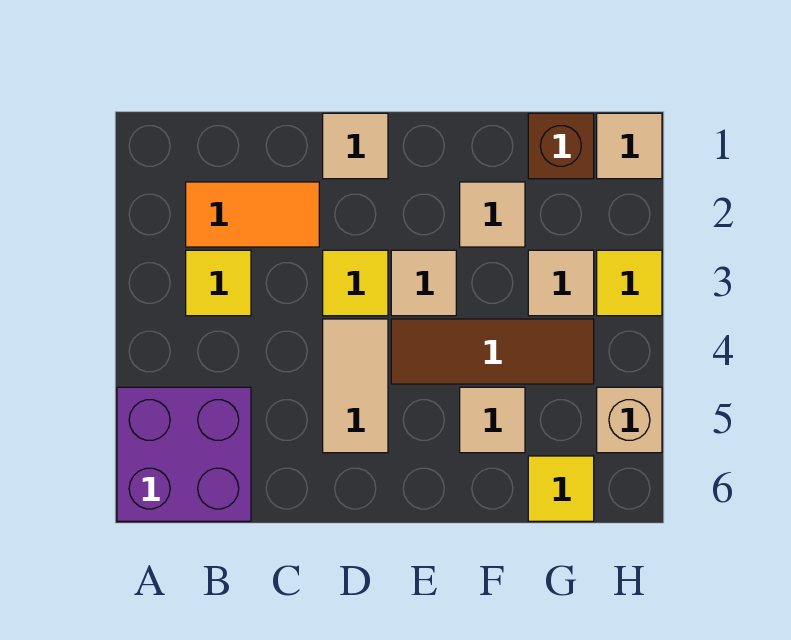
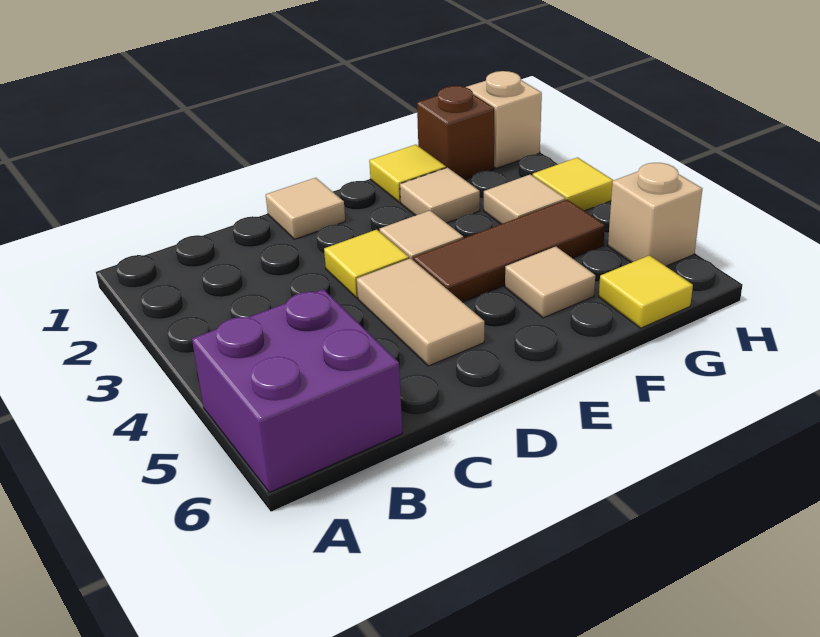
orange 1x2 tile [186,182,319,247] -> none
yellow 1x1 tile [186,250,251,316] -> yellow 1x1 tile moved to [369,145,446,202]
tan 1x1 tile [597,113,662,179] -> tan 1x1 brick [466,71,542,168]

